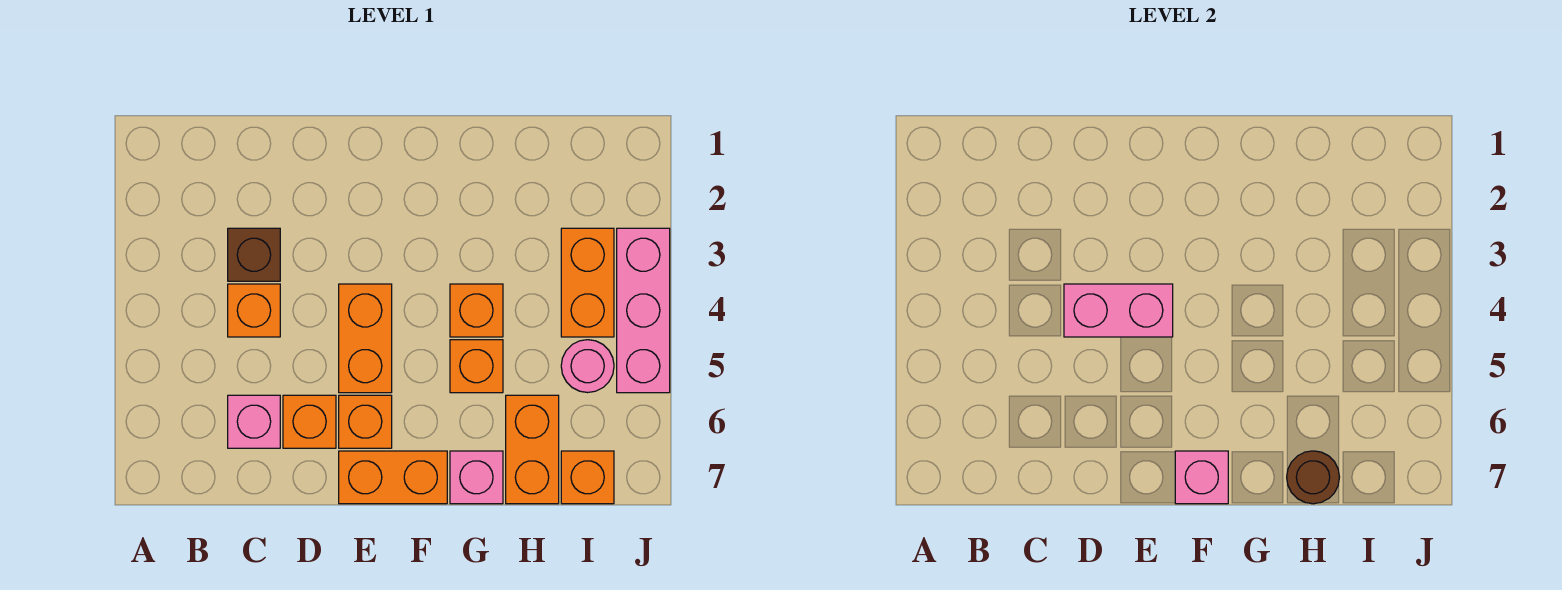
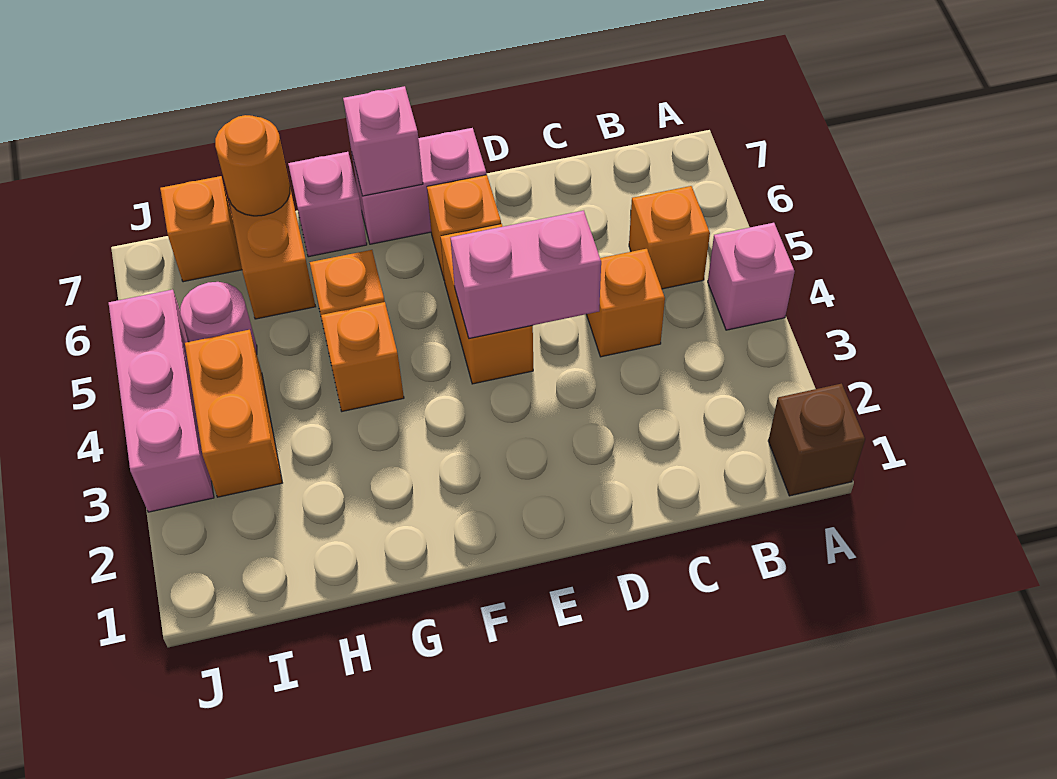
brown 1x1 brick [228,228,280,281] -> brown 1x1 brick moved to [768,384,865,496]
pink 1x1 brick [228,395,280,448] -> pink 1x1 brick moved to [708,223,795,330]
orange 1x1 brick [283,395,336,448] -> orange 1x1 brick moved to [629,186,710,289]
orange 1x2 brick [339,451,447,504] -> pink 1x2 brick [352,128,486,244]
brown 1x1 round brick [1287,451,1339,504] -> orange 1x1 round brick [215,115,290,216]

